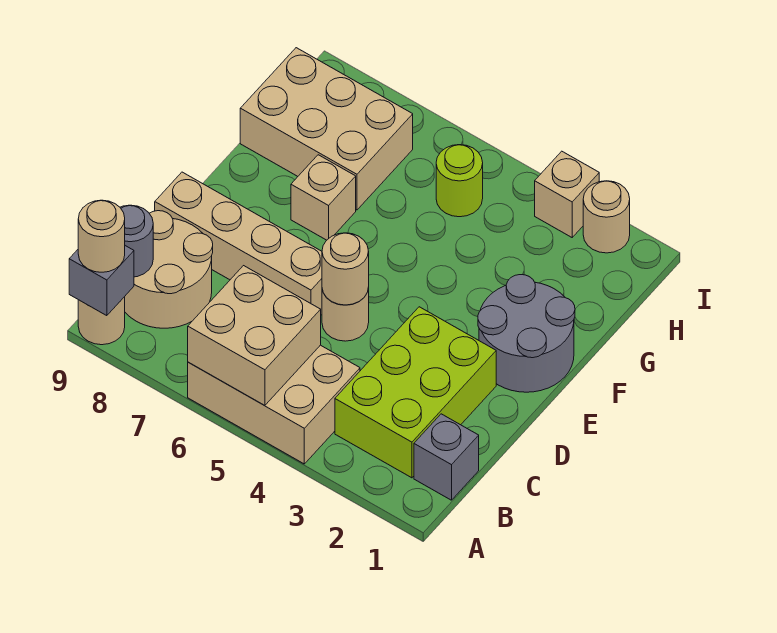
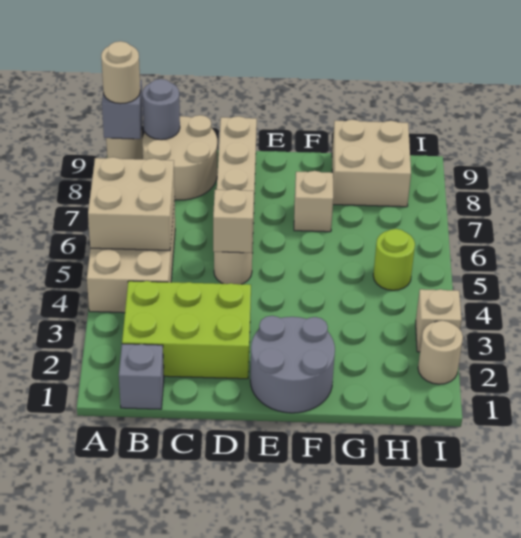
tan 1x1 round brick [322,233,369,305] -> tan 1x1 brick [213,189,254,253]
tan 2x3 brick [240,48,413,210] -> tan 2x2 brick [332,120,411,207]

